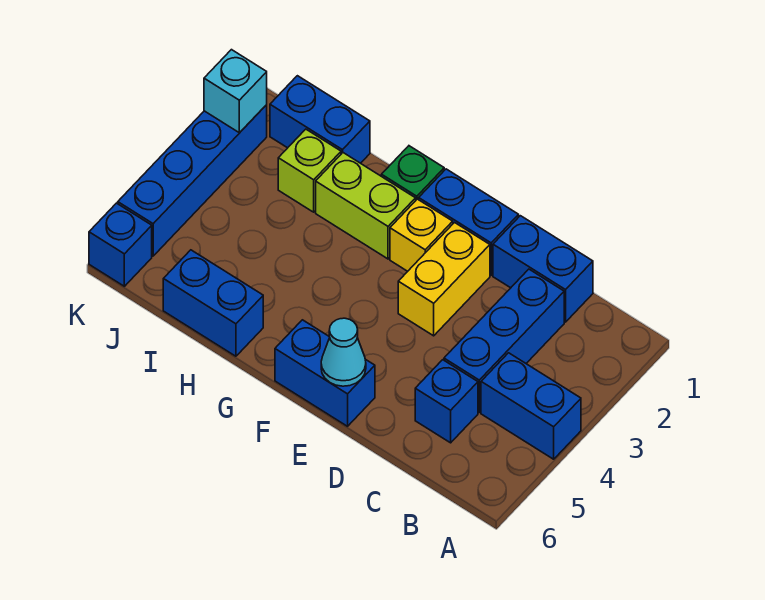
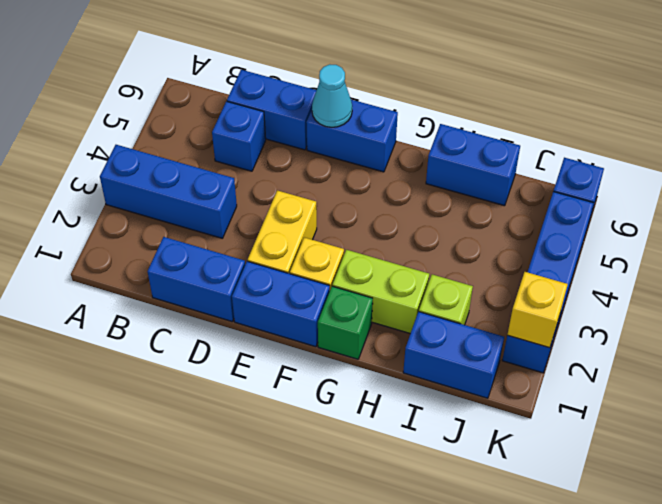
blue 1x2 brick [481,353,581,459] -> blue 1x2 brick moved to [227,70,317,150]
blue 1x3 brick [444,269,564,412] -> blue 1x3 brick turned to [100,145,237,238]
cyan 1x1 brick [204,50,267,133] -> yellow 1x1 brick [507,272,568,348]

